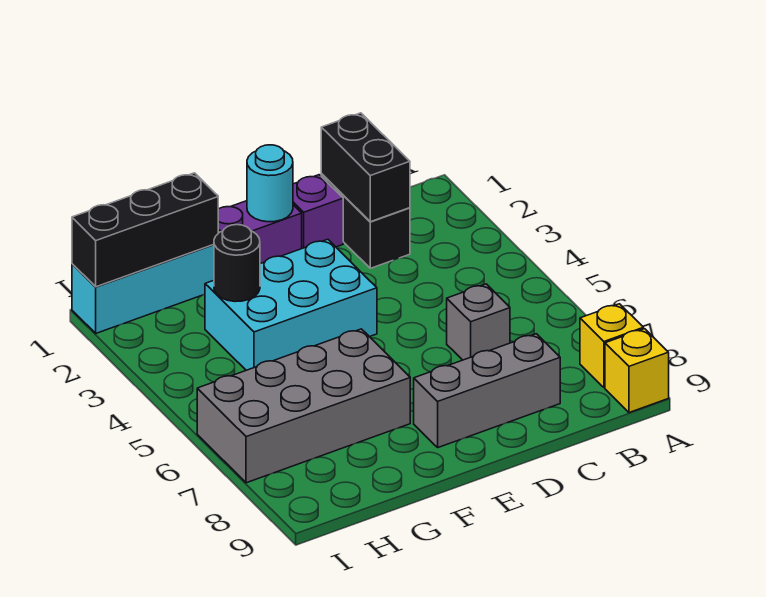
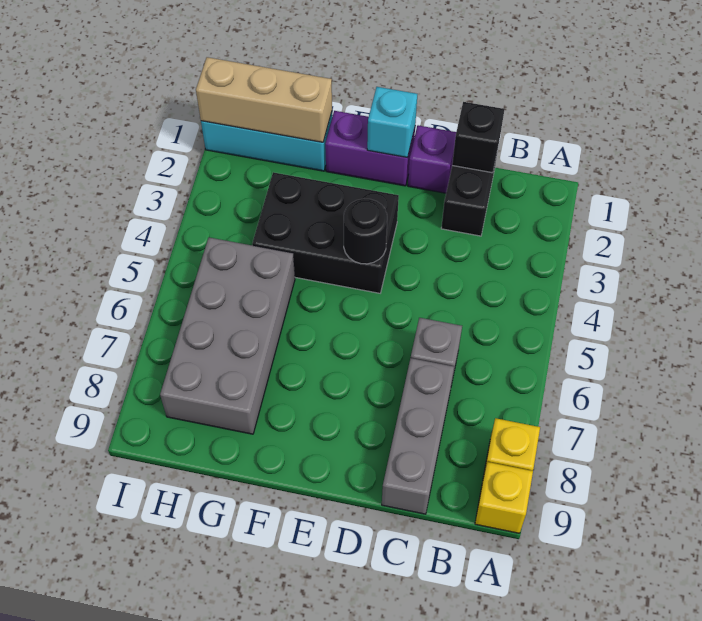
black 1x2 brick [321,113,410,222] -> black 1x1 brick [452,102,505,173]
grey 1x3 brick [414,334,560,447] -> grey 1x3 brick turned to [382,358,454,514]
cyan 1x1 round brick [247,145,293,222] -> cyan 1x1 brick [367,87,417,158]
cyan 2x3 brick [205,239,377,370] -> black 2x3 brick [252,172,399,293]
grey 2x4 brick [197,329,410,483] -> grey 2x4 brick turned to [160,237,295,434]
black 1x3 brick [72,173,218,287] -> tan 1x3 brick [196,57,332,142]
black 1x1 round brick [214,225,260,302] -> black 1x1 round brick moved to [344,199,387,264]

